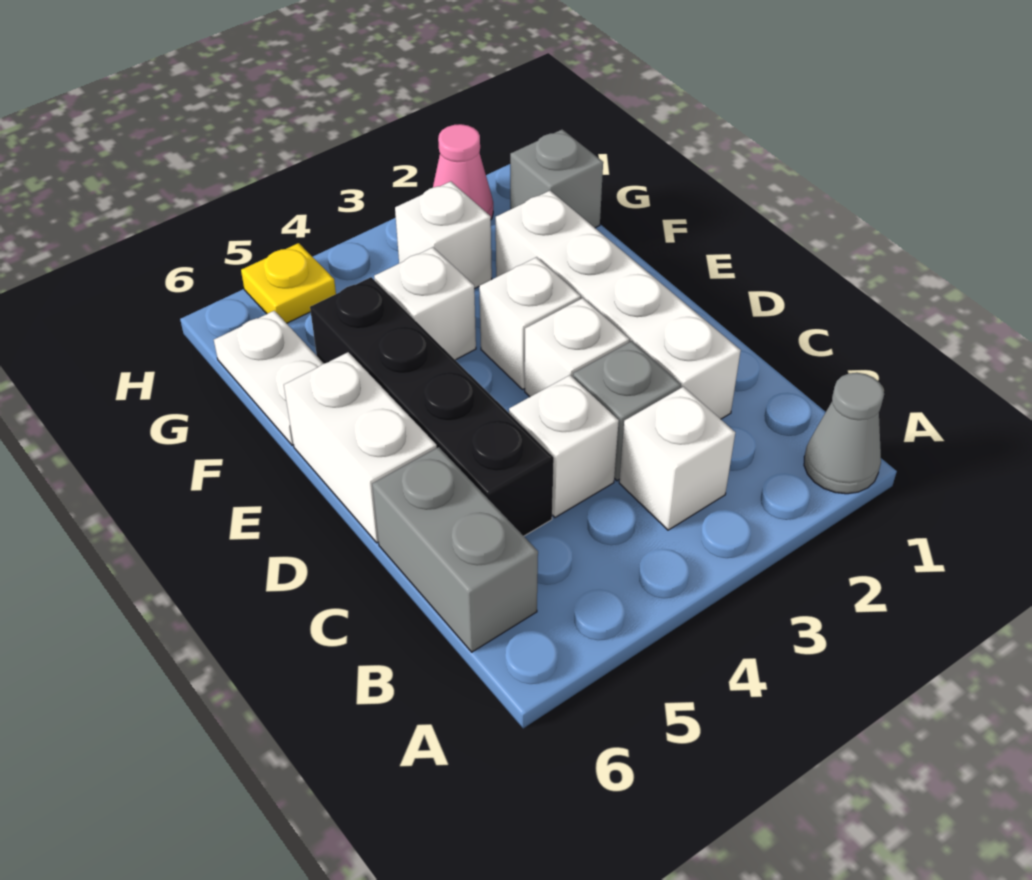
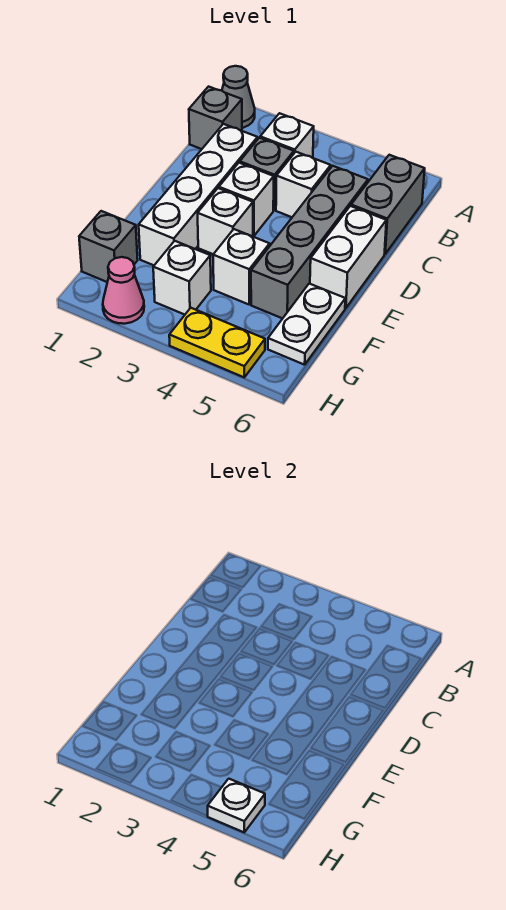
none -> grey 1x1 brick [189,87,242,149]
black 1x4 brick [310,277,554,536] -> grey 1x4 brick [251,166,368,319]
yellow 1x1 plate [241,243,336,323] -> yellow 1x2 plate [169,308,265,377]
none -> white 1x1 plate [208,779,265,832]

